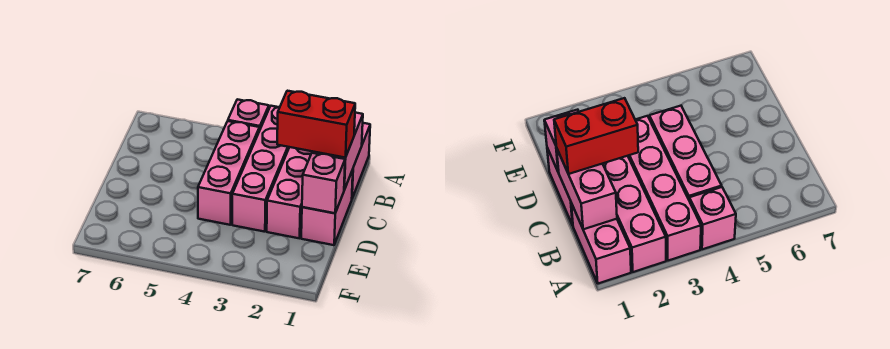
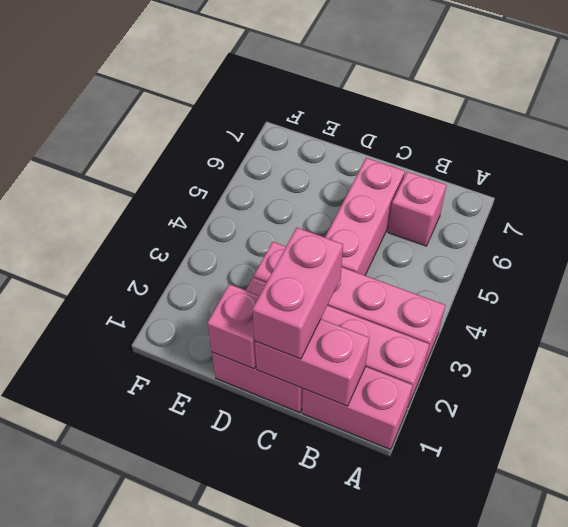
pink 1x1 brick [228,99,269,131] -> pink 1x1 brick moved to [388,172,447,246]
pink 1x3 brick [198,121,260,225] -> pink 1x3 brick turned to [325,158,405,275]
red 1x2 brick [277,91,355,158] -> pink 1x2 brick [253,227,343,359]

